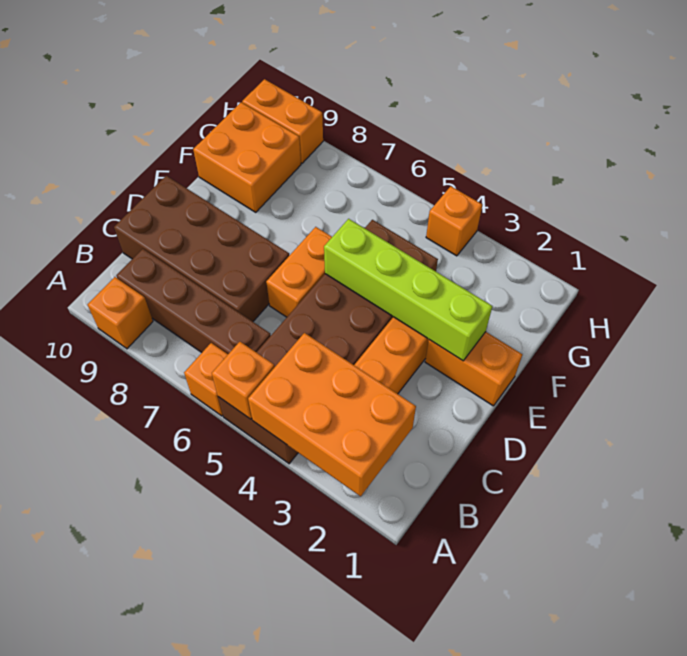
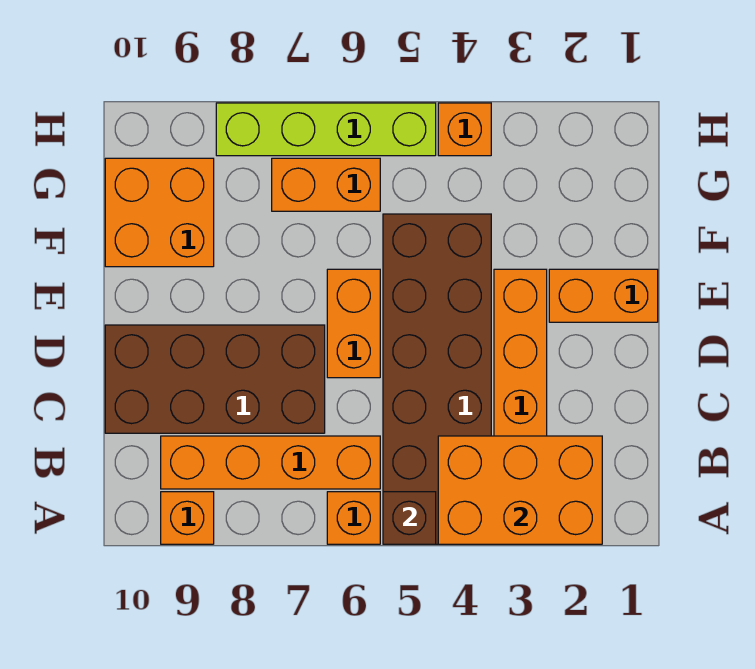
orange 1x1 brick [212,342,274,419] -> brown 1x1 brick [383,492,436,544]
brown 1x4 brick [116,249,271,354] -> orange 1x4 brick [161,436,380,489]
lime 1x4 brick [324,219,492,361] -> lime 1x4 brick moved to [216,103,436,156]
orange 1x2 brick [242,79,323,163] -> orange 1x2 brick moved to [272,158,380,211]

